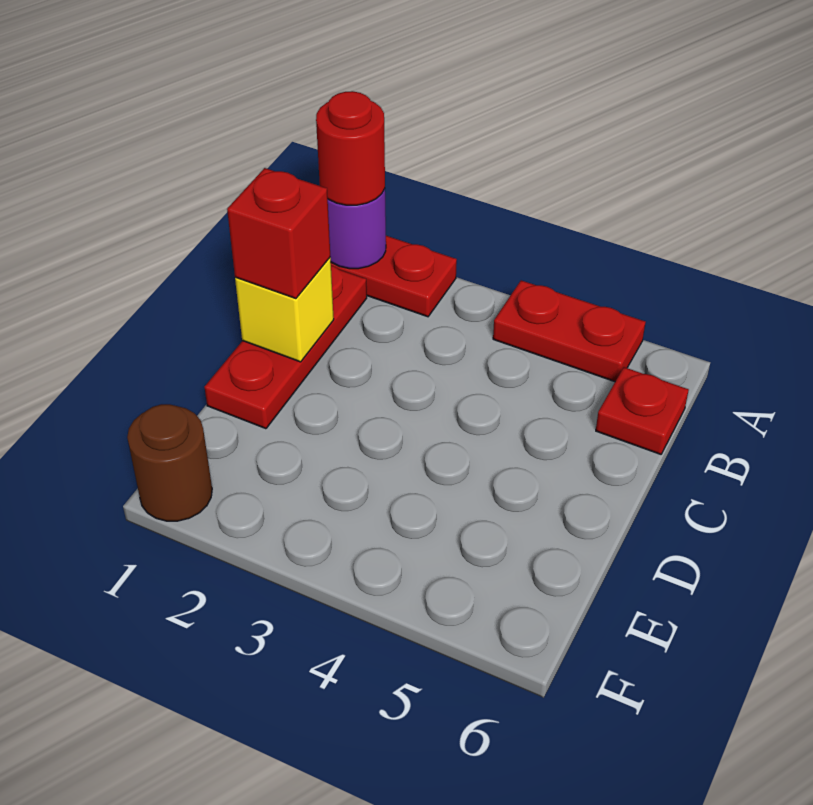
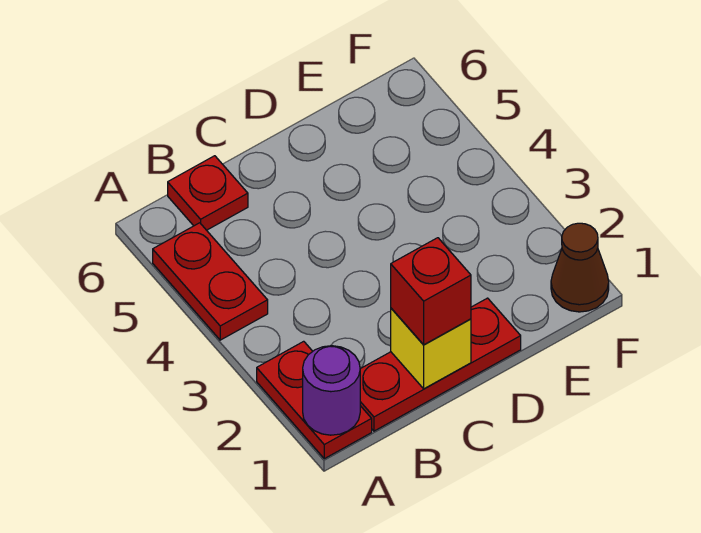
red 1x1 round brick [316,91,385,205] -> none
brown 1x1 round brick [127,404,212,521] -> brown 1x1 cone [551,223,609,312]

